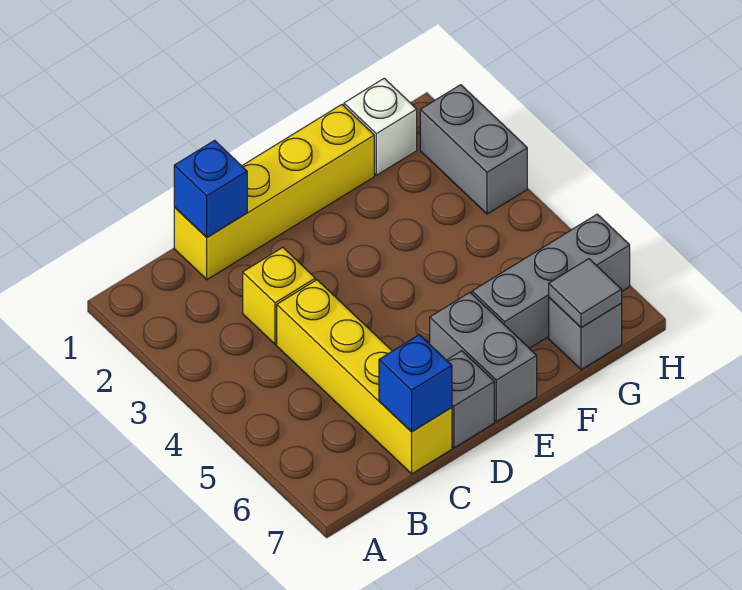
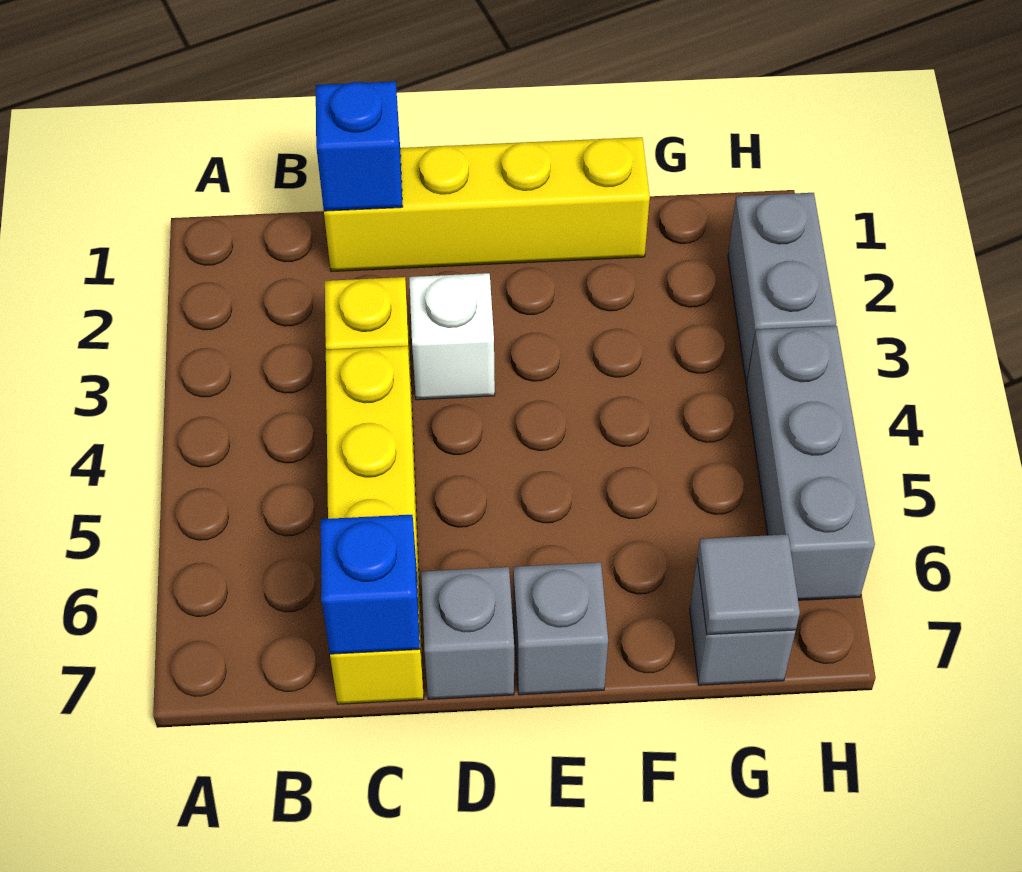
grey 1x2 brick [430,293,537,422] -> grey 1x1 brick [513,562,608,695]
grey 1x3 brick [472,214,630,348] -> grey 1x3 brick turned to [747,326,875,600]
white 1x1 brick [344,78,417,175] -> white 1x1 brick moved to [409,273,495,400]

